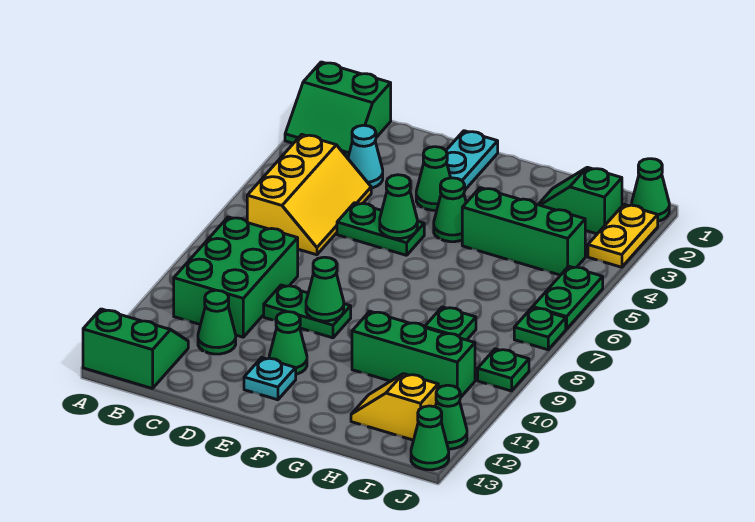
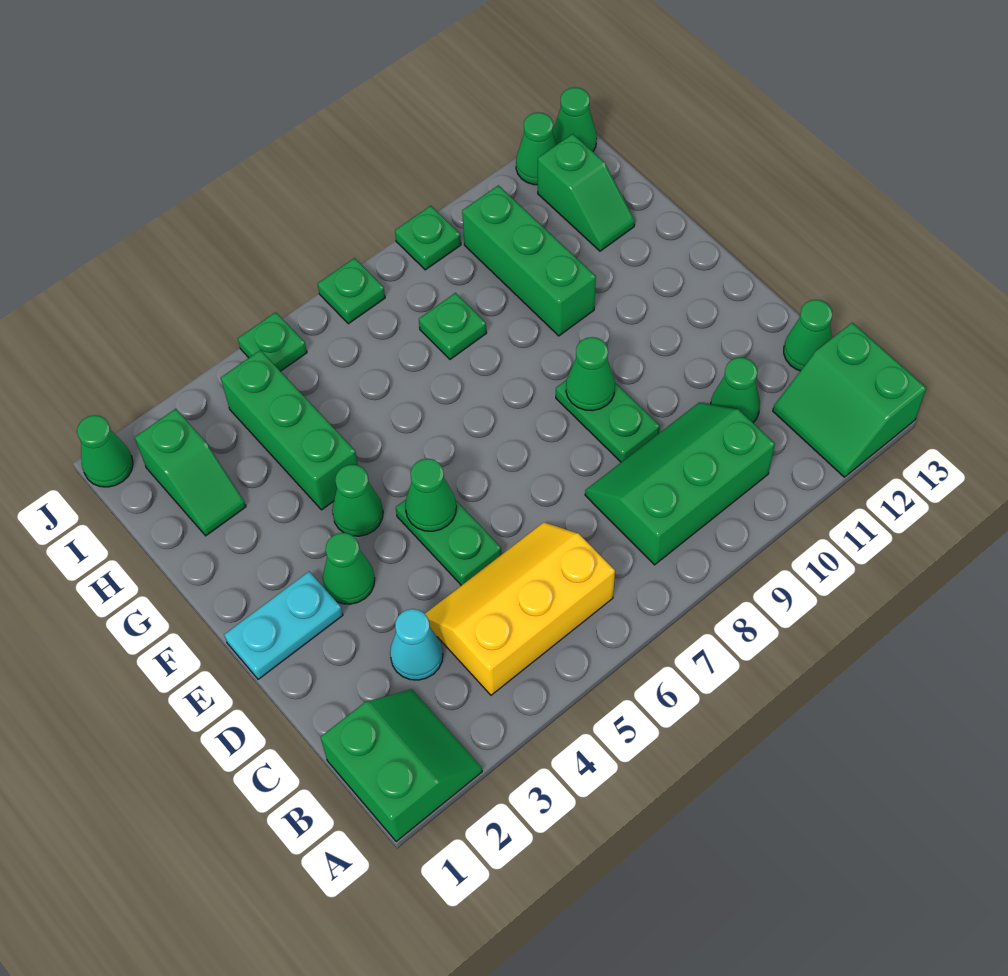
green 2x3 brick [174,217,298,337] -> green 2x3 slope [585,402,775,565]
green 1x1 cone [269,312,307,374] -> green 1x1 cone moved to [784,300,832,371]
cyan 1x1 plate [244,358,296,400] -> none
yellow 1x2 slope [351,374,438,440] -> green 1x2 slope [538,134,635,251]
yellow 1x2 plate [588,204,658,267] -> none
green 1x2 plate [533,266,603,329] -> green 1x1 plate [238,312,307,371]

